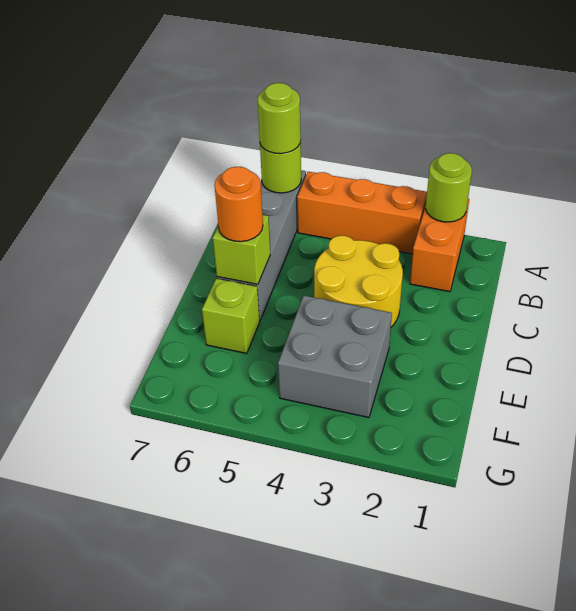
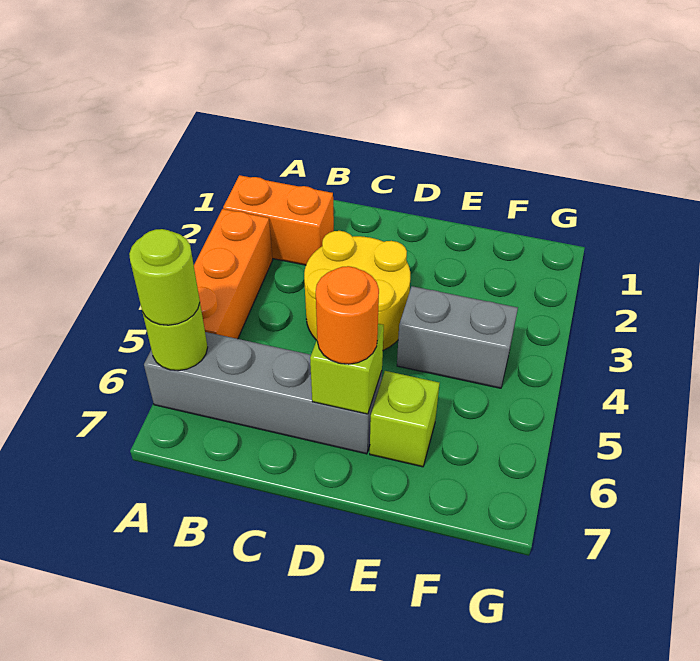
lime 1x1 round brick [426,153,472,222] -> none
grey 2x2 brick [278,296,392,418] -> grey 1x2 brick [397,286,518,388]

